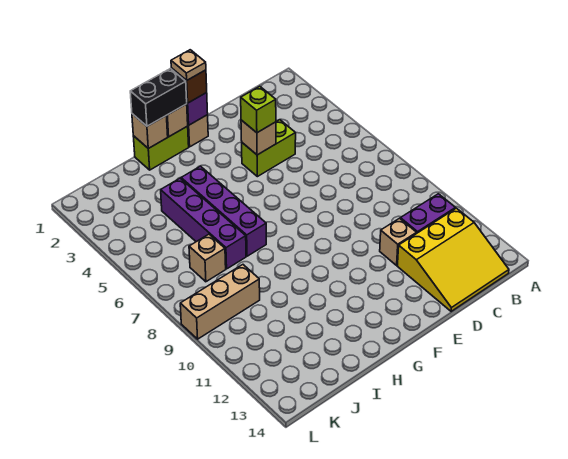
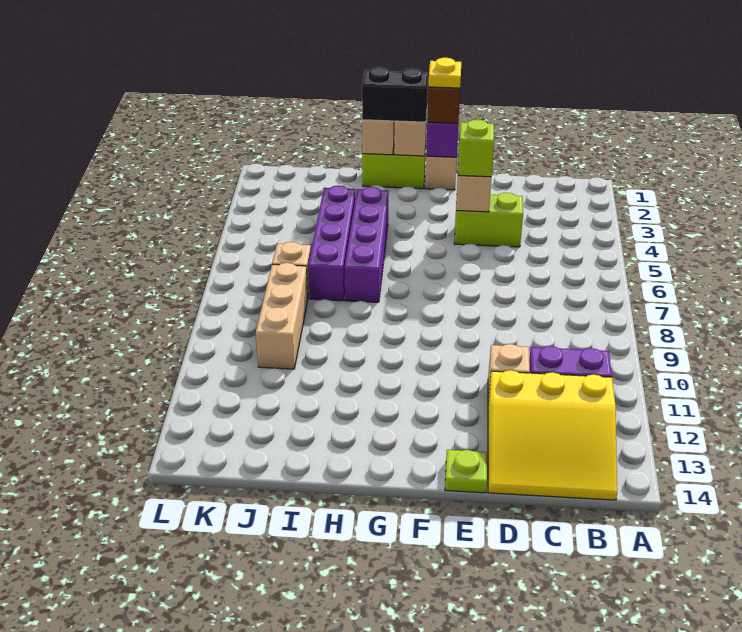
none -> lime 1x1 plate [445,450,487,493]
tan 1x1 plate [171,50,206,80] -> yellow 1x1 plate [429,58,461,88]
tan 1x3 brick [180,265,260,339] -> tan 1x3 brick turned to [256,263,308,369]

